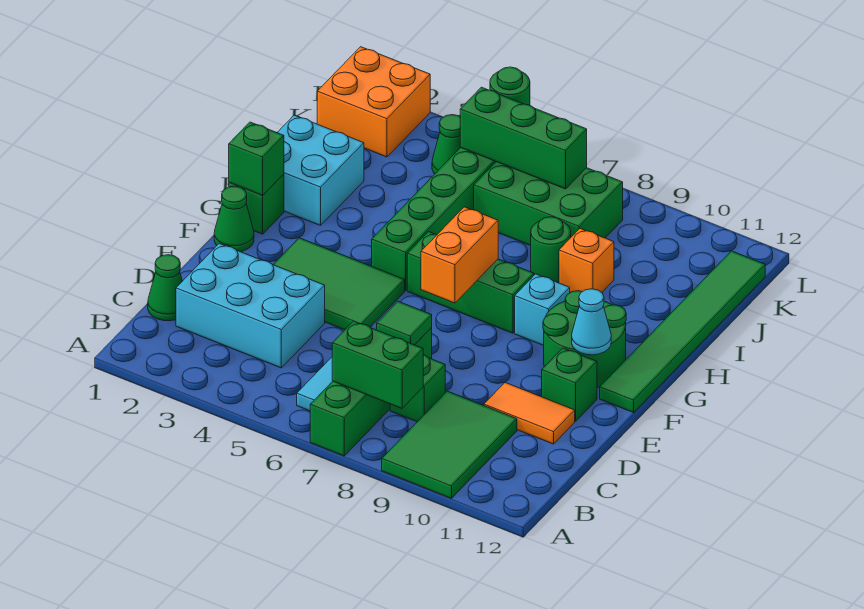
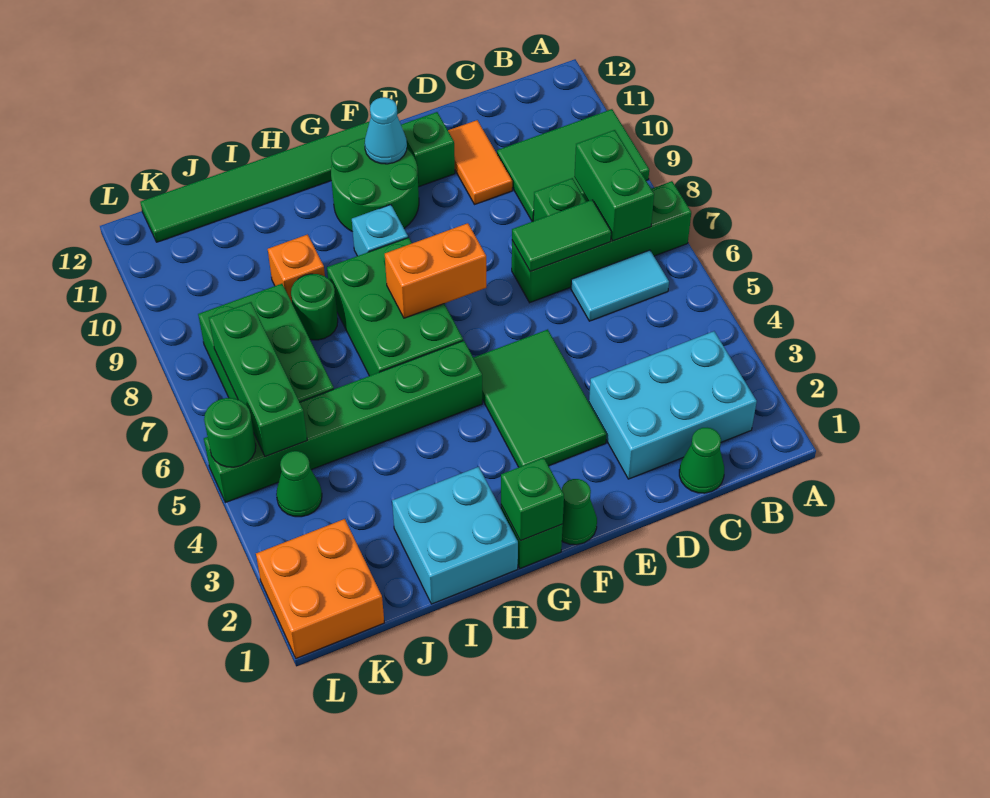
cyan 2x3 brick [176,243,325,368] -> cyan 2x3 brick turned to [589,331,757,479]
green 1x1 tile [377,301,432,345] -> green 1x2 tile [512,200,611,271]
green 1x3 brick [407,232,534,333] -> green 2x3 brick [327,238,463,376]

